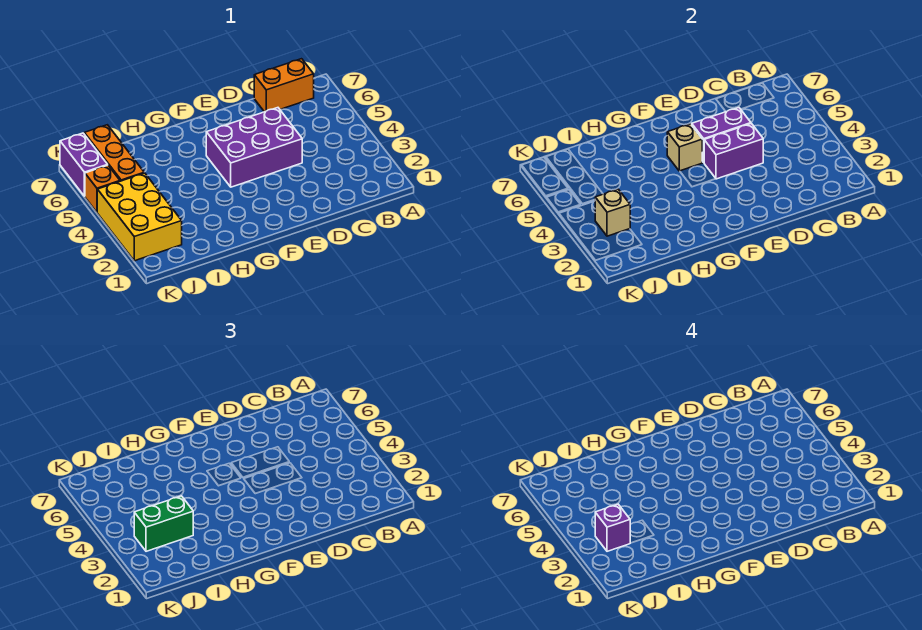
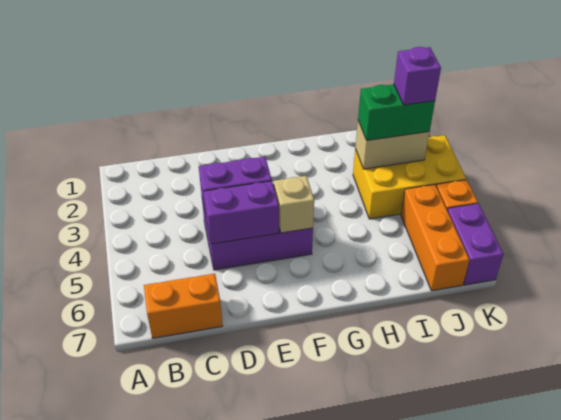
yellow 2x3 brick [97,173,182,261] -> yellow 2x3 brick turned to [353,135,466,219]
tan 1x1 brick [595,189,630,236] -> tan 1x2 brick [355,121,429,169]

